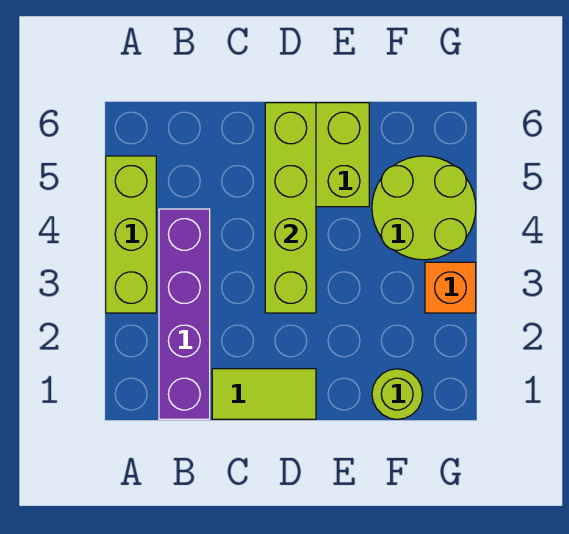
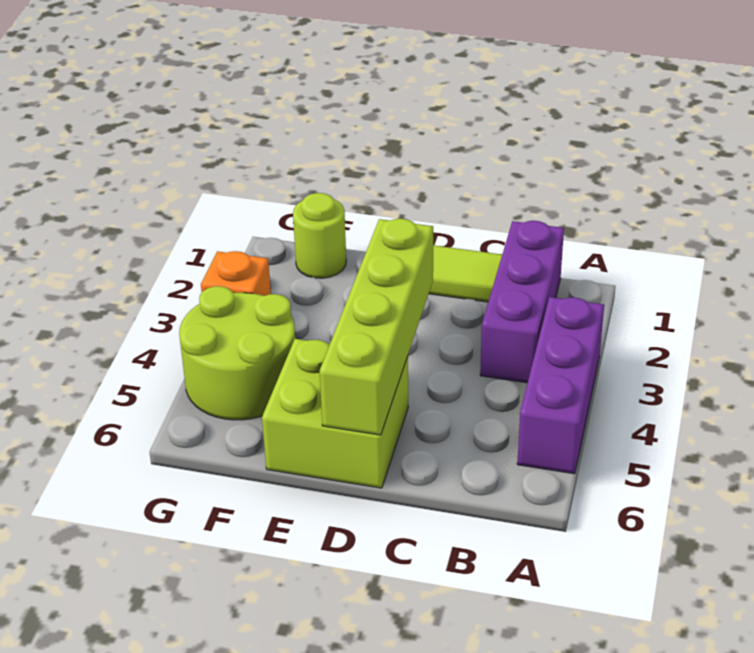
lime 1x3 brick [106,156,156,313] -> purple 1x3 brick [517,297,604,474]
purple 1x4 brick [159,209,210,419] -> purple 1x3 brick [480,221,564,383]

